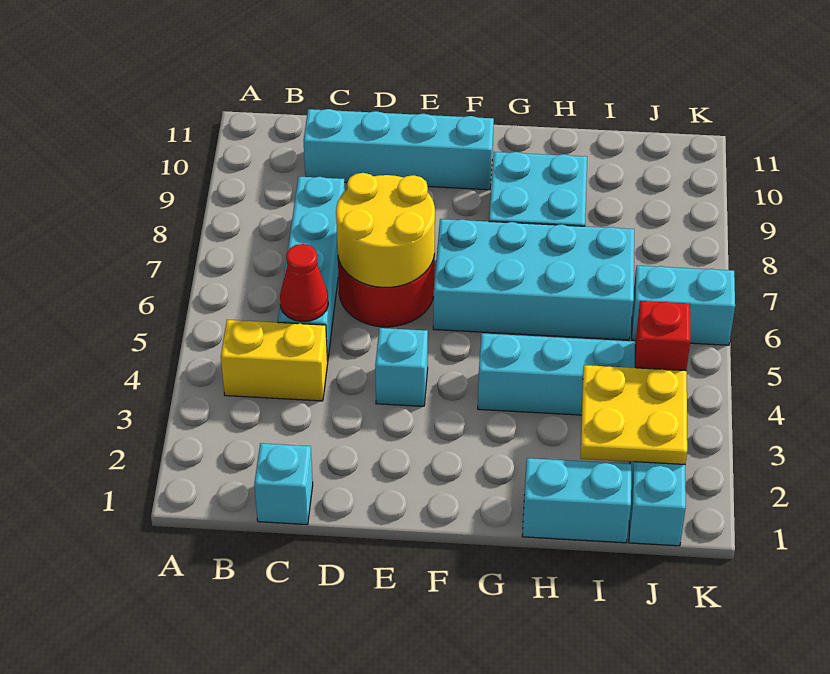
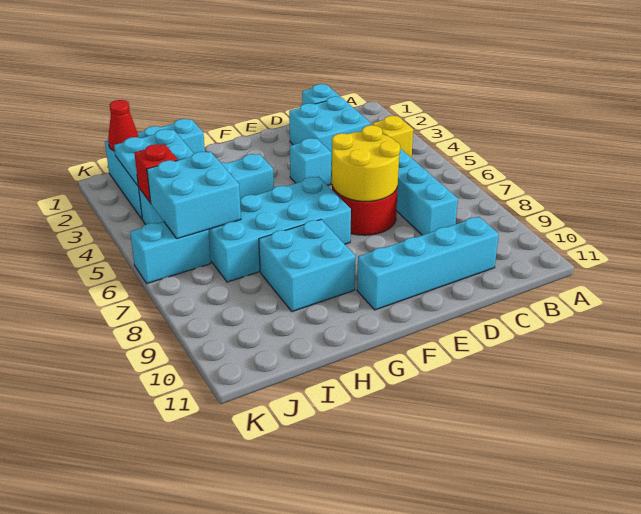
yellow 1x2 brick [221,320,328,401] -> yellow 1x1 brick [373,116,413,158]
none -> cyan 2x2 brick [289,96,371,165]
red 1x1 cone [280,244,328,321] -> red 1x1 cone moved to [108,100,139,151]
yellow 2x2 plate [580,365,687,464] -> cyan 2x2 plate [114,129,194,186]
none -> cyan 2x2 brick [147,152,241,239]

